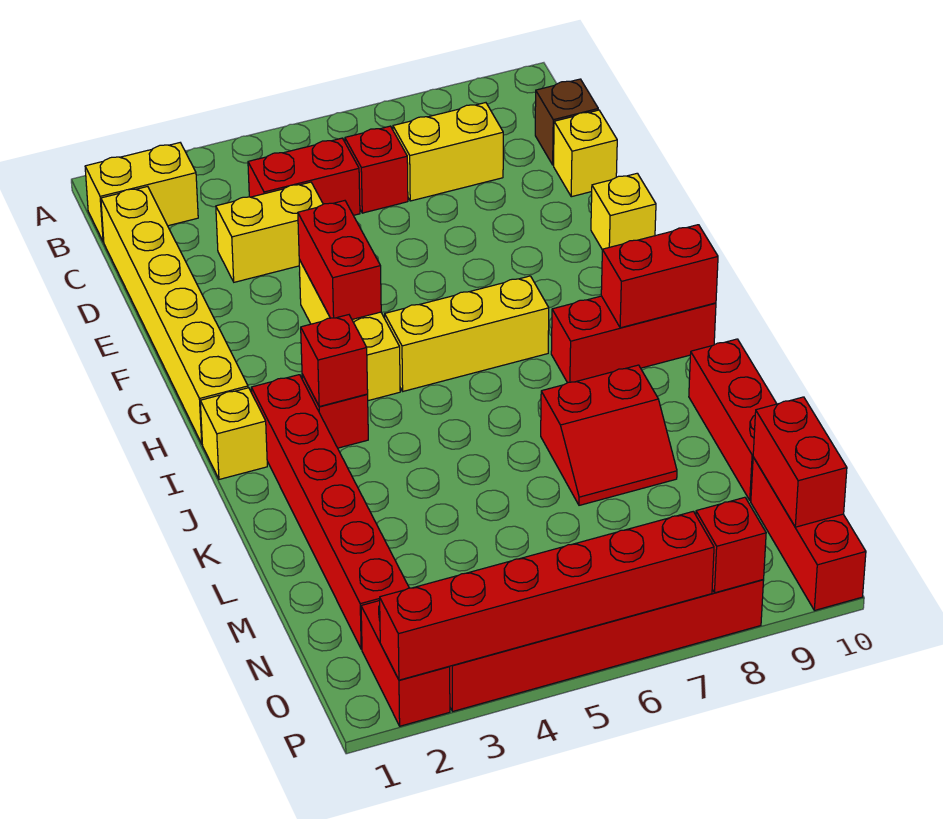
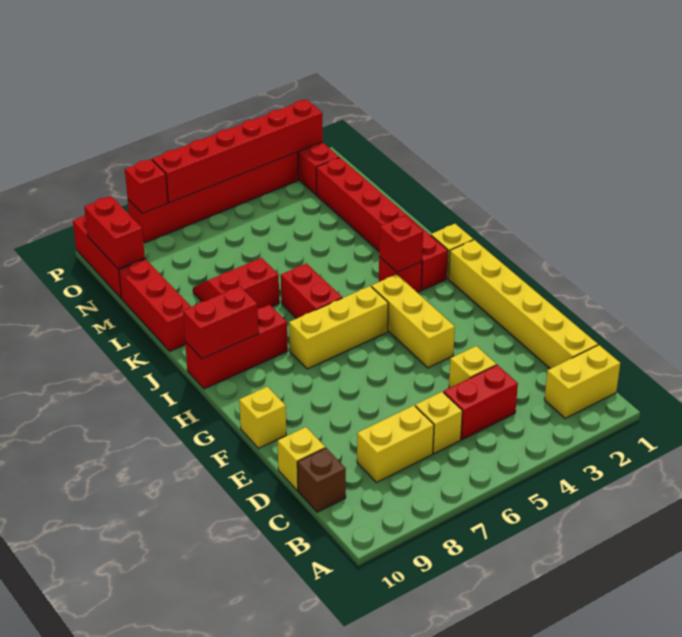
red 1x1 brick [345,126,408,213] -> yellow 1x1 brick [415,392,462,454]
yellow 1x2 brick [216,182,323,282] -> yellow 1x1 brick [449,346,496,388]
red 1x2 brick [298,201,381,319] -> red 1x2 brick moved to [281,264,342,319]

